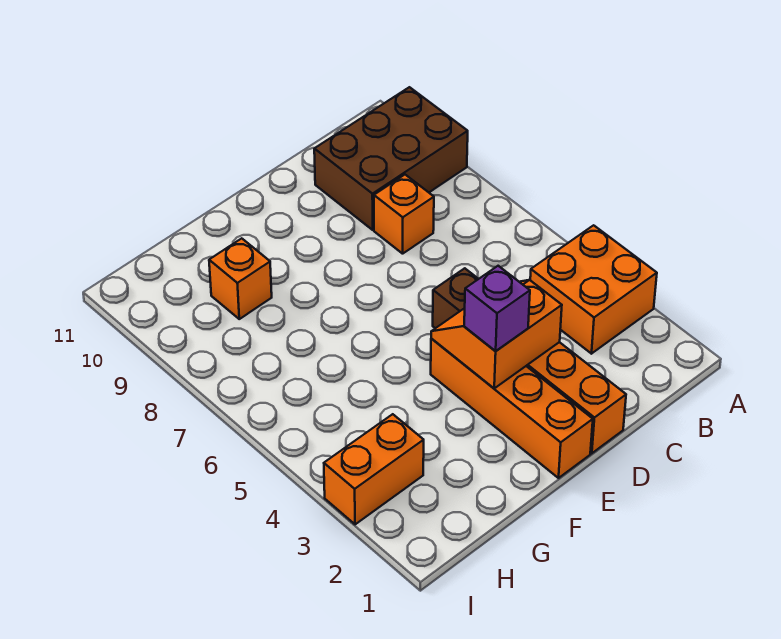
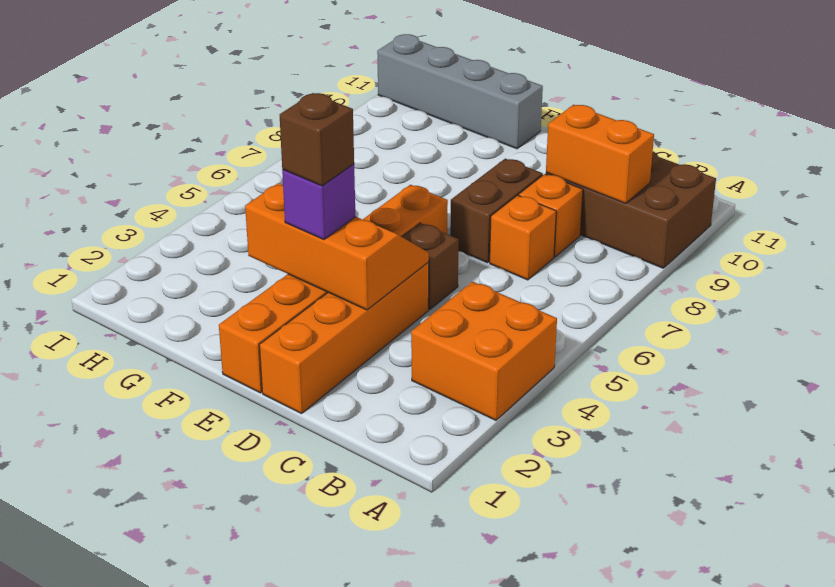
orange 2x2 slope [431,280,562,388] -> orange 2x3 slope [245,183,429,310]
none -> brown 1x2 brick [450,159,543,263]
orange 1x4 brick [431,339,593,478] -> orange 1x6 brick [219,185,448,393]
none -> brown 1x1 brick [280,93,354,186]
none -> grey 1x4 brick [377,34,543,149]
orange 1x1 brick [209,238,272,319] -> orange 1x1 brick moved to [490,195,556,280]
orange 1x2 brick [324,414,424,524] -> orange 1x2 brick moved to [546,105,654,203]

